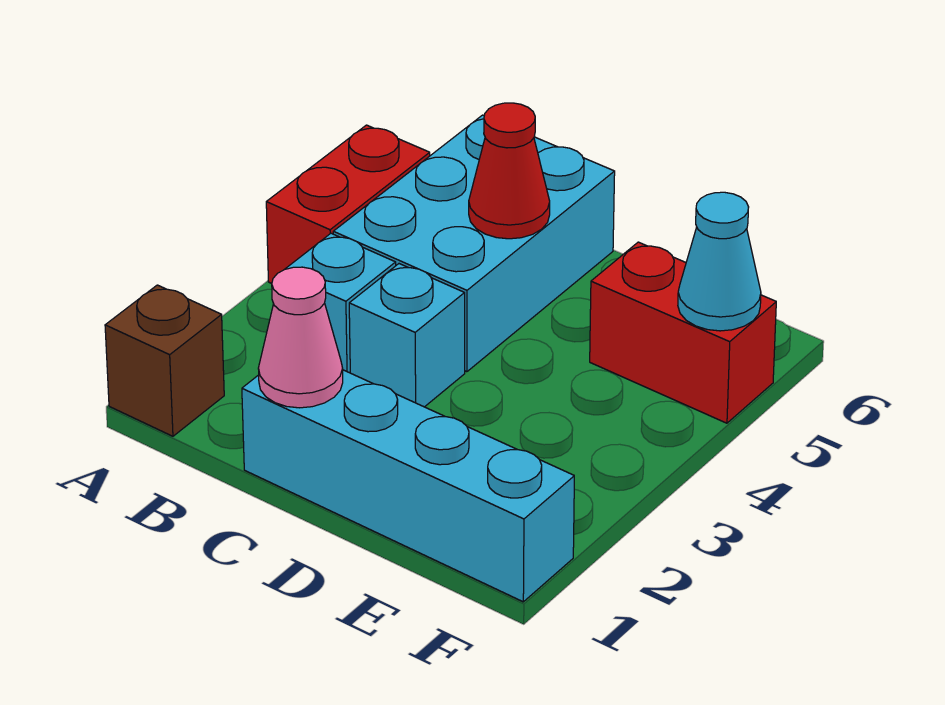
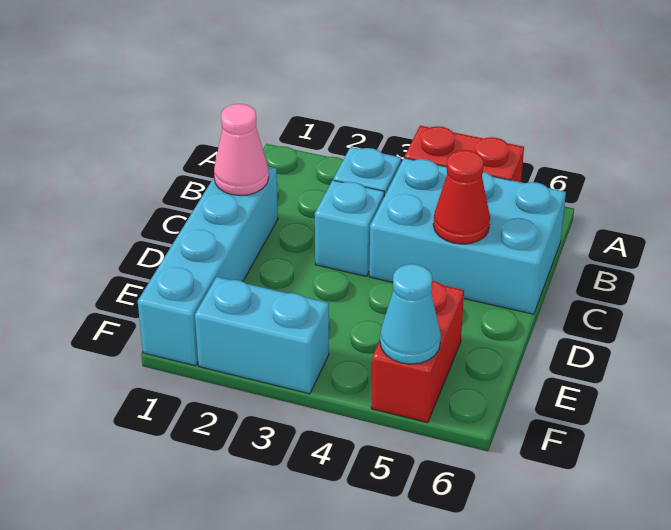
brown 1x1 brick [105,285,224,436] -> none
none -> cyan 1x2 brick [195,277,329,394]

